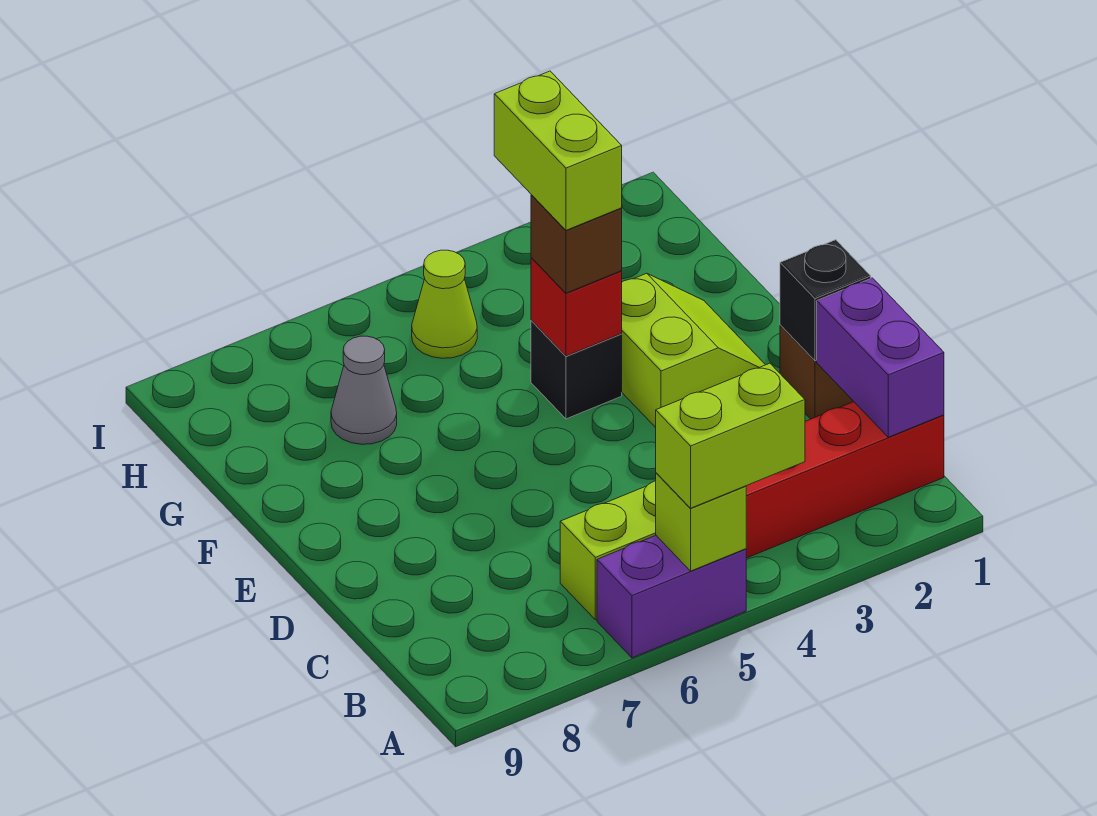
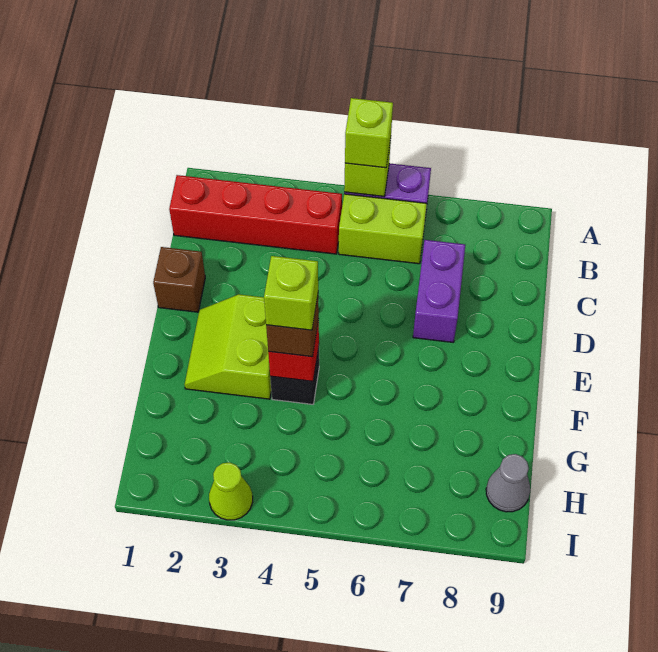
lime 1x2 brick [656,363,805,508] -> lime 1x1 brick [345,98,393,168]
purple 1x2 brick [817,278,944,437] -> purple 1x2 brick moved to [413,240,465,342]
black 1x1 brick [780,240,871,361] -> none
lime 1x2 brick [494,71,622,230] -> lime 1x1 brick [264,256,318,330]
grey 1x1 cone [331,336,397,444] -> grey 1x1 cone moved to [486,454,530,512]
lime 1x1 cone [412,250,477,358] -> lime 1x1 cone moved to [209,462,253,520]

